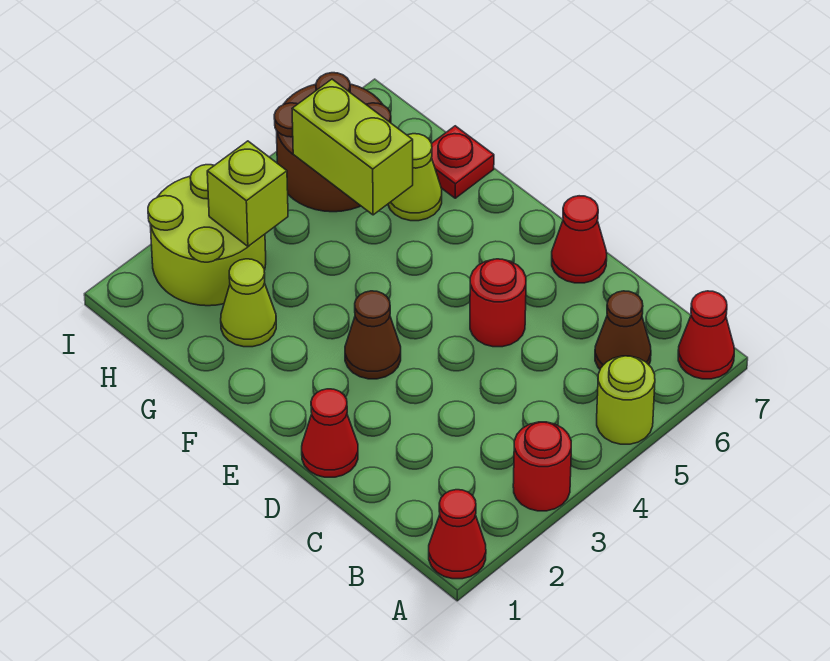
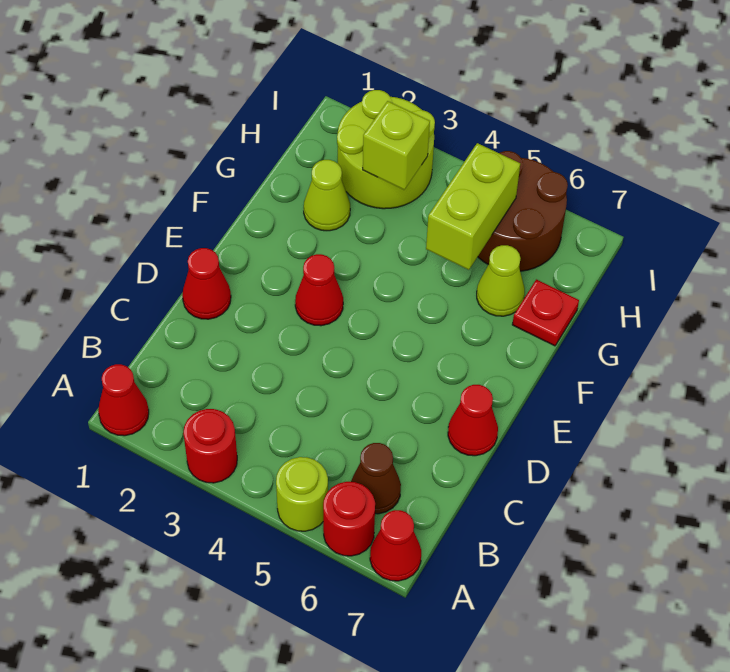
red 1x1 round brick [470,259,526,347] -> red 1x1 round brick moved to [323,482,375,556]
brown 1x1 cone [345,291,401,379] -> red 1x1 cone [295,254,343,326]

